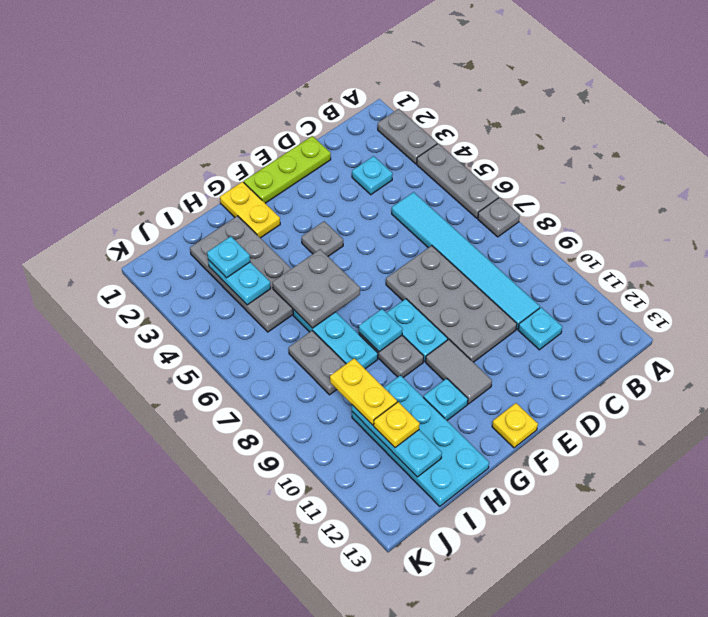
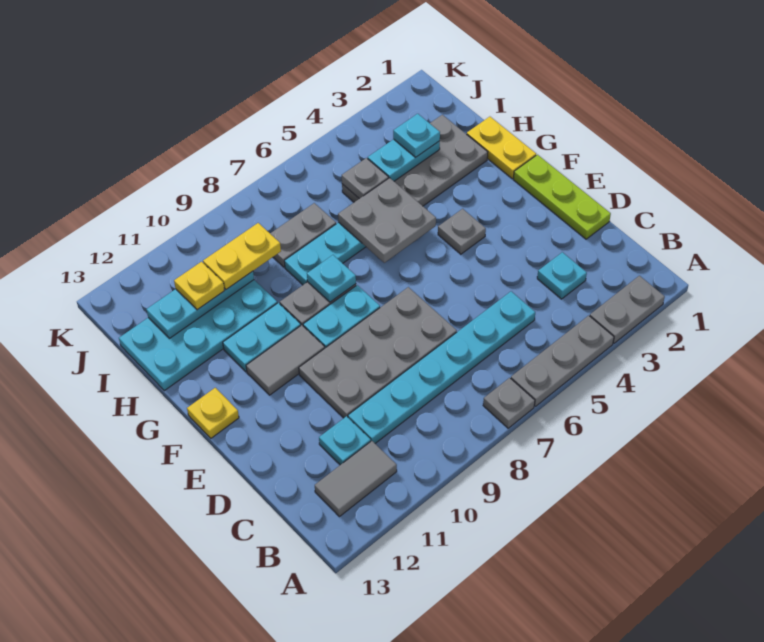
none -> grey 1x2 tile [315,441,397,517]
cyan 1x6 tile [392,192,540,329] -> cyan 1x6 plate [348,291,535,443]
yellow 1x2 plate [220,182,280,238] -> yellow 1x2 plate turned to [467,117,536,179]
cyan 1x1 plate [423,378,468,420] -> cyan 1x2 plate [223,303,301,372]
none -> grey 1x1 plate [342,158,389,199]

